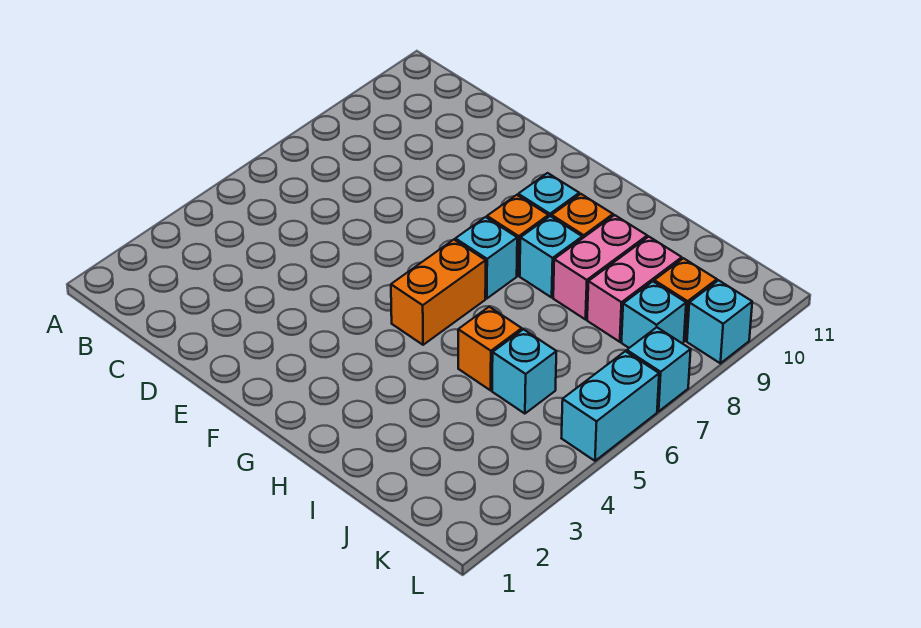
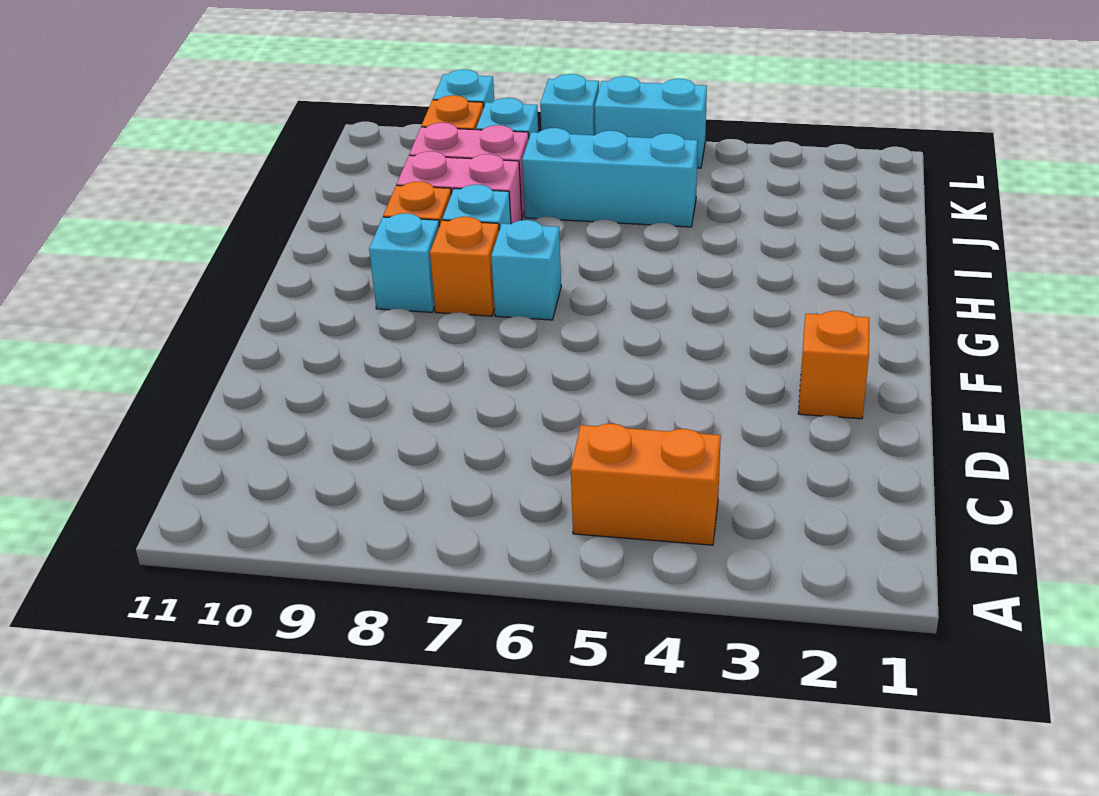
orange 1x2 brick [391,240,486,345] -> orange 1x2 brick moved to [571,424,721,545]
orange 1x1 brick [458,307,522,390] -> orange 1x1 brick moved to [798,311,869,419]
cyan 1x1 brick [492,329,556,414] -> cyan 1x3 brick [522,128,698,227]

